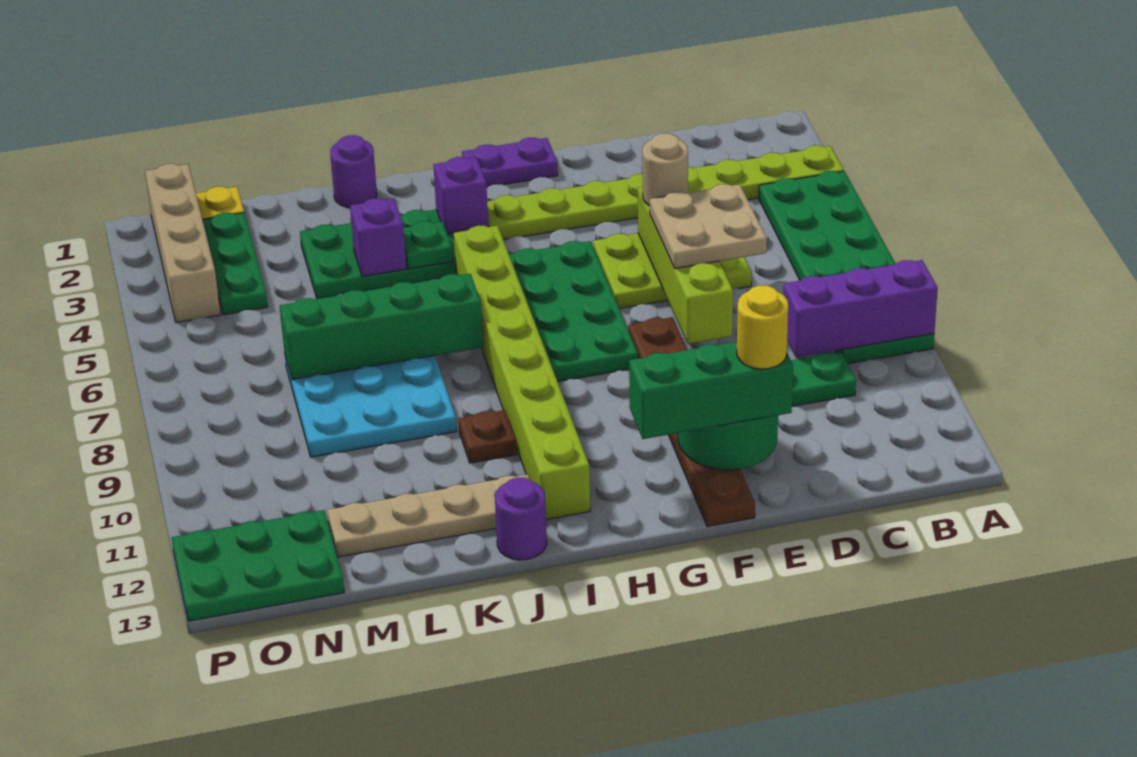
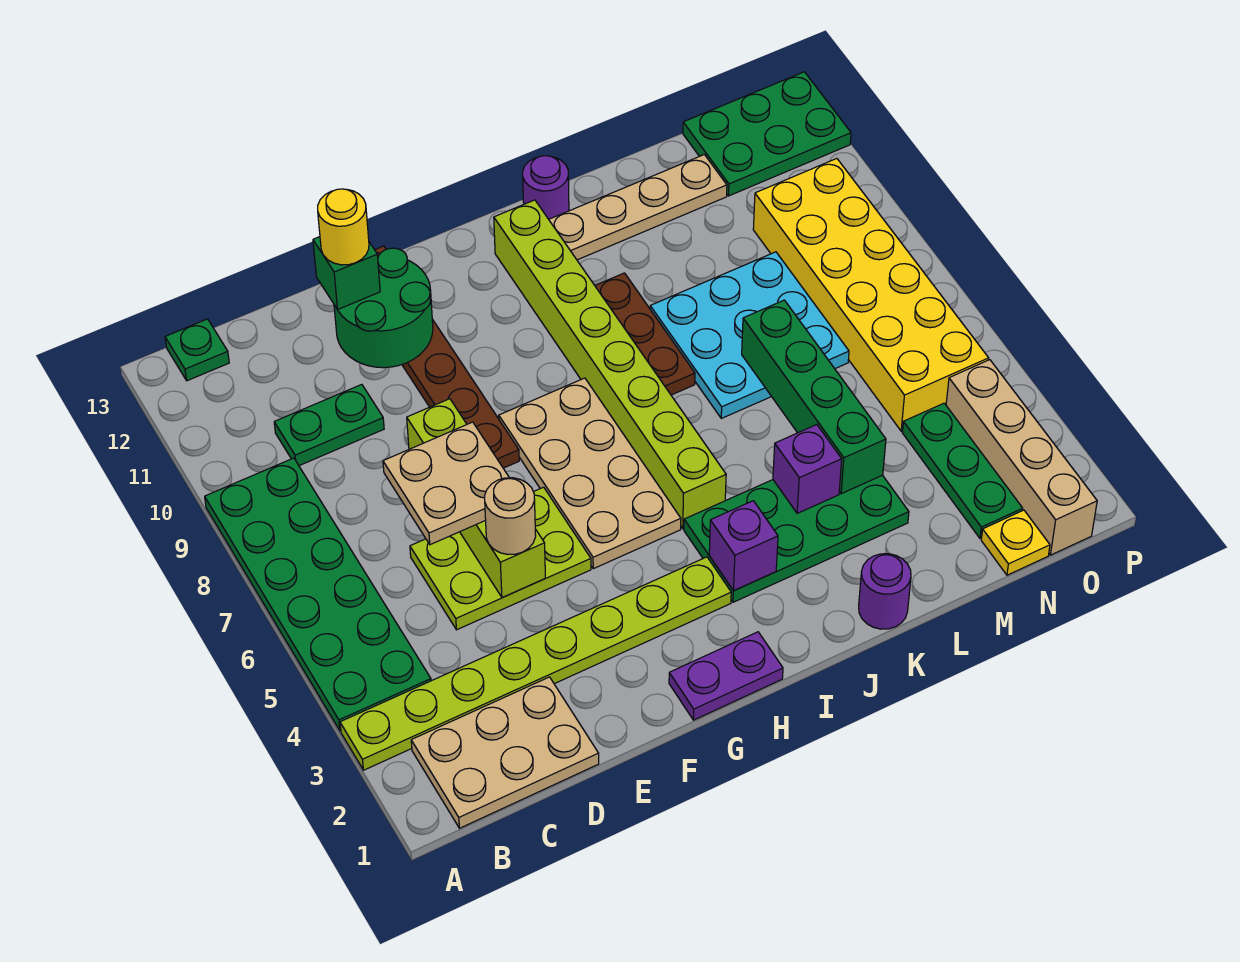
purple 1x3 brick [783,260,938,357] -> none
none -> tan 2x3 plate [411,677,599,828]
green 1x3 brick [629,342,793,439] -> green 1x1 brick [313,237,380,309]
green 2x4 plate [509,241,638,382] -> tan 2x4 plate [499,378,681,569]
green 1x1 plate [403,221,453,269] -> green 1x1 plate moved to [165,319,229,381]
green 1x4 brick [280,274,483,380] -> green 1x4 brick turned to [742,300,886,494]
brown 1x1 plate [459,410,517,463] -> brown 1x3 plate [595,273,695,395]
none -> yellow 2x6 brick [753,159,989,431]

